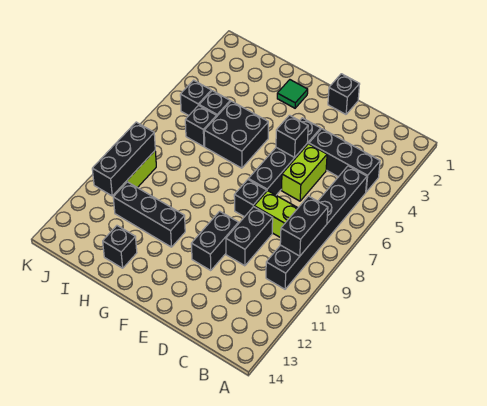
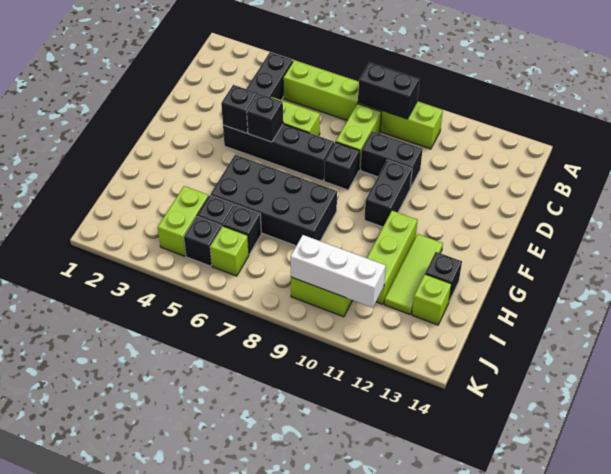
black 1x6 brick [266,166,367,289] -> lime 1x6 brick [283,60,443,149]
black 1x1 brick [328,74,360,114] -> black 1x1 brick moved to [221,85,257,133]
black 1x2 brick [191,211,239,271] -> black 1x2 brick turned to [364,160,412,227]
green 1x1 tile [277,80,308,108] -> none
black 2x2 brick [204,101,268,168] -> black 2x4 brick [210,155,337,246]
black 1x3 brick [113,182,185,247] -> lime 1x3 brick [367,211,418,304]
none -> lime 1x3 tile [384,234,443,314]
none -> lime 1x2 brick [158,186,209,256]
none -> lime 1x1 brick [412,274,451,325]
none -> lime 1x1 brick [210,226,249,276]
black 1x3 brick [92,122,155,196] -> white 1x3 brick [291,235,386,308]

